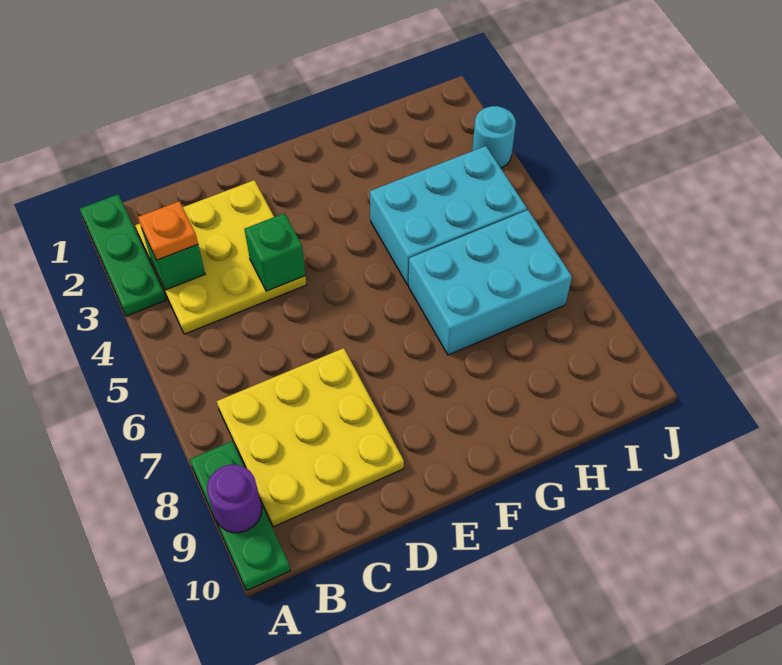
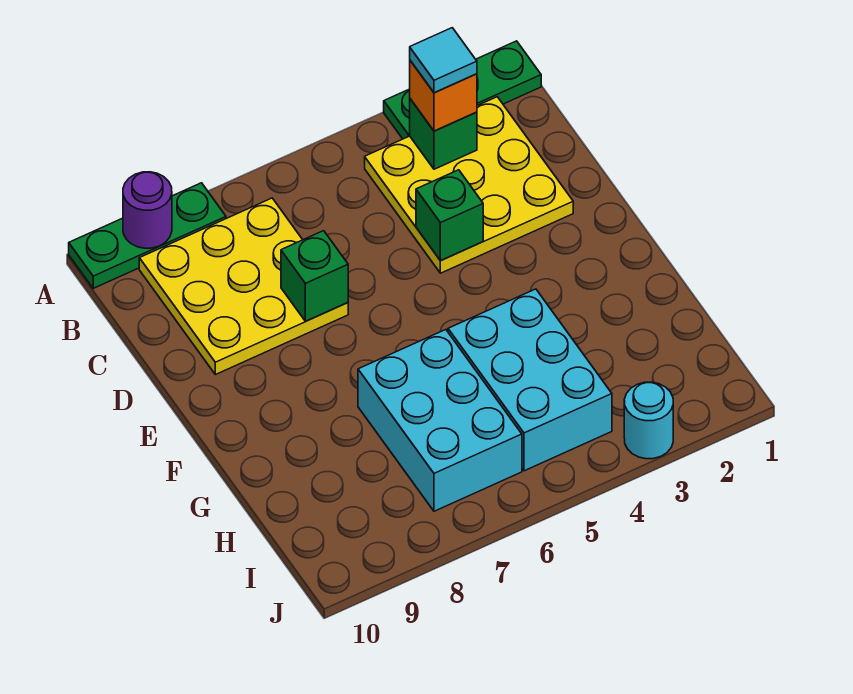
orange 1x1 plate [138,201,198,260] -> orange 1x1 brick [410,61,477,131]
none -> cyan 1x1 tile [410,28,477,93]
none -> green 1x1 brick [281,231,348,321]

